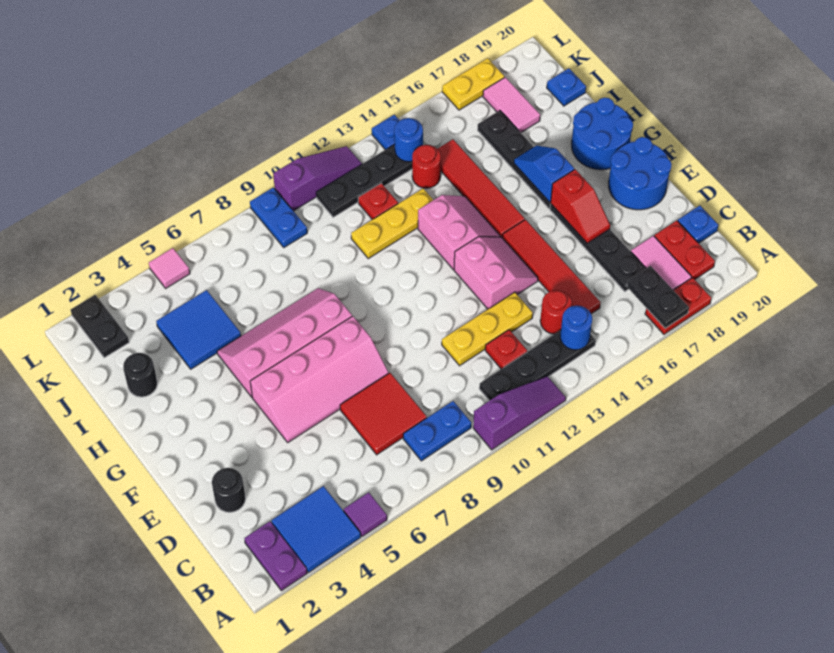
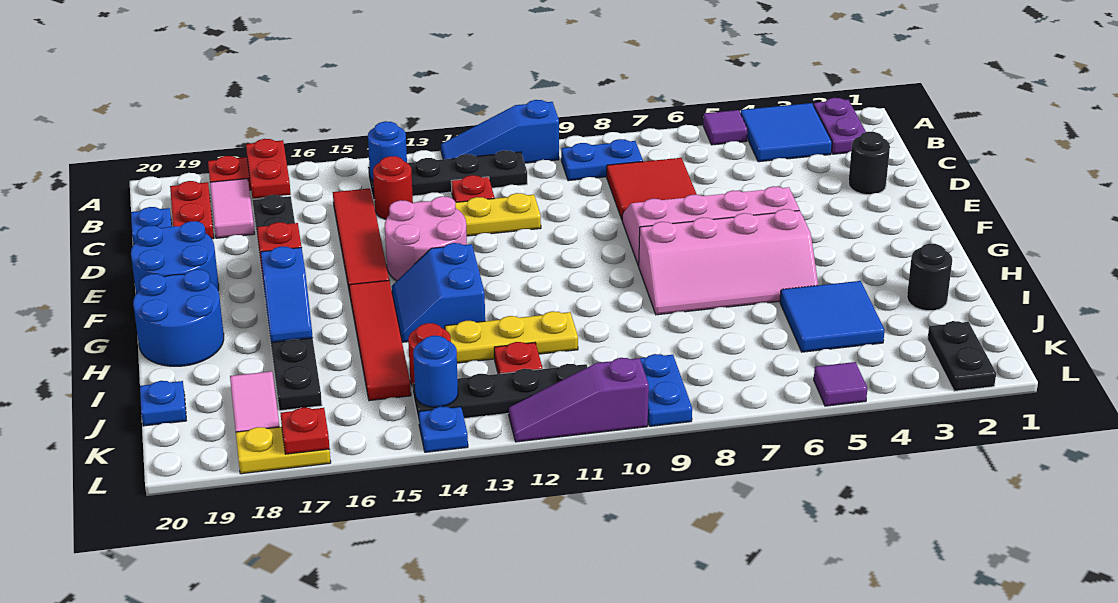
purple 1x3 slope [473,376,566,450] -> blue 1x3 slope [441,100,559,163]
black 1x2 plate [627,266,689,328] -> red 1x2 plate [246,139,291,198]
pink 2x2 slope [454,237,538,309] -> pink 2x2 round brick [385,196,467,281]
pink 2x2 slope [418,195,501,269] -> blue 2x2 slope [392,243,485,342]
pink 1x1 tile [149,248,190,288] -> purple 1x1 tile [814,362,867,406]
none -> red 1x1 plate [281,408,330,454]

